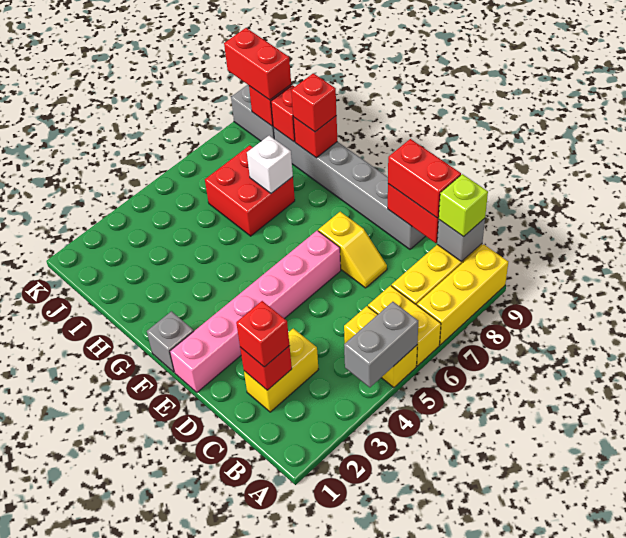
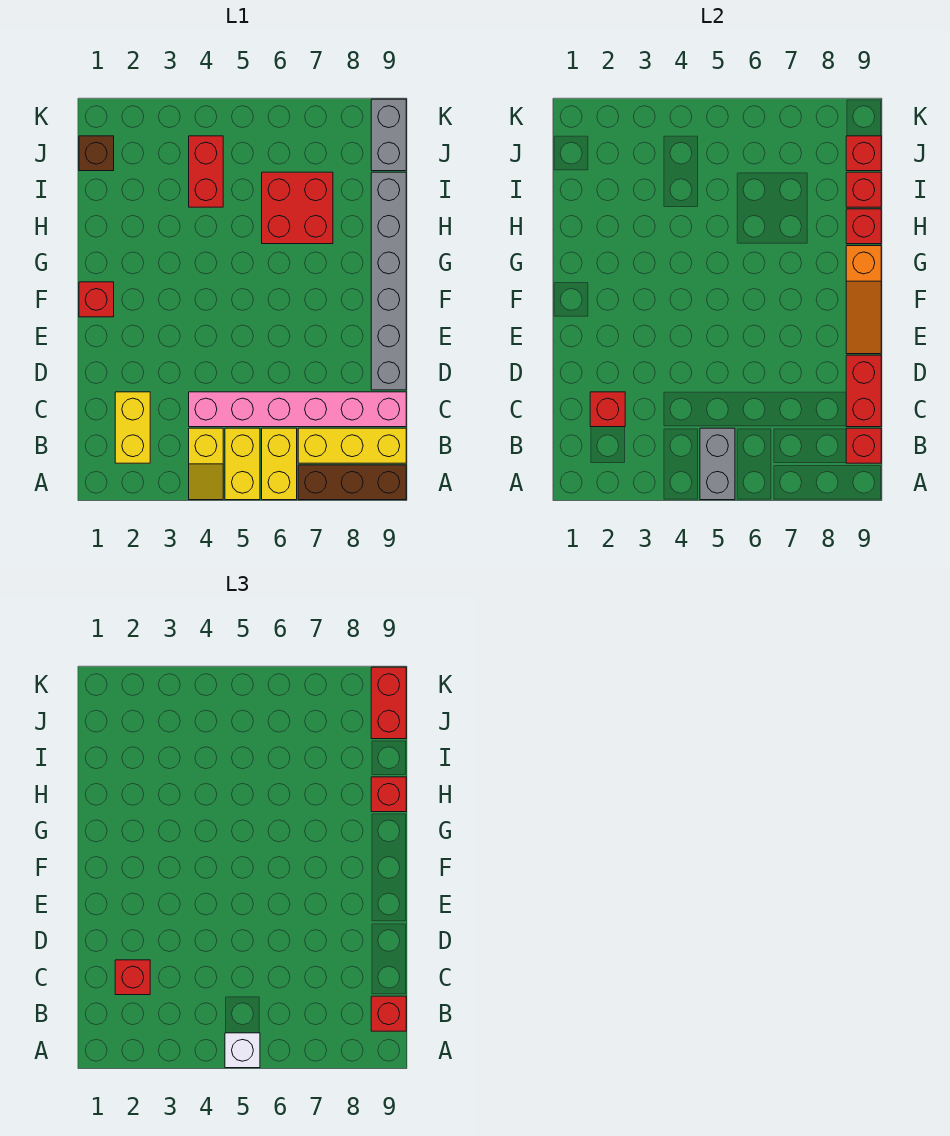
grey 1x2 brick [344,302,418,387] -> grey 1x2 brick turned to [700,428,735,500]
yellow 1x3 brick [417,244,508,345] -> brown 1x3 brick [298,465,406,500]
grey 1x1 brick [437,218,485,262] -> red 1x1 brick [846,428,881,463]
lime 1x1 brick [438,174,488,237] -> red 1x1 brick [371,996,406,1031]
yellow 1x2 brick [244,328,318,412] -> yellow 1x2 brick turned to [115,392,150,463]
red 1x2 brick [388,139,461,218] -> red 1x2 brick moved to [189,136,223,207]
yellow 1x2 slope [318,212,387,288] -> yellow 1x2 slope moved to [189,428,223,500]
pink 1x6 brick [170,231,341,392] -> pink 1x6 brick moved to [189,392,406,427]
none -> orange 1x3 slope [846,246,881,354]
grey 1x1 brick [147,311,194,372] -> red 1x1 brick [79,282,114,317]
white 1x1 brick [247,136,293,193] -> white 1x1 brick moved to [225,1033,260,1068]
none -> brown 1x1 brick [79,136,114,171]

